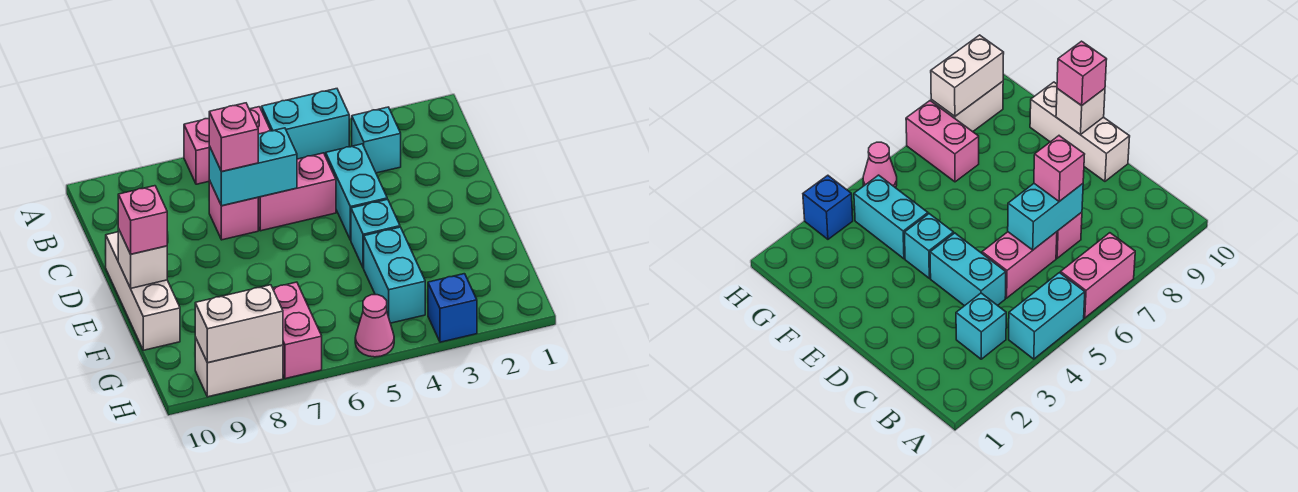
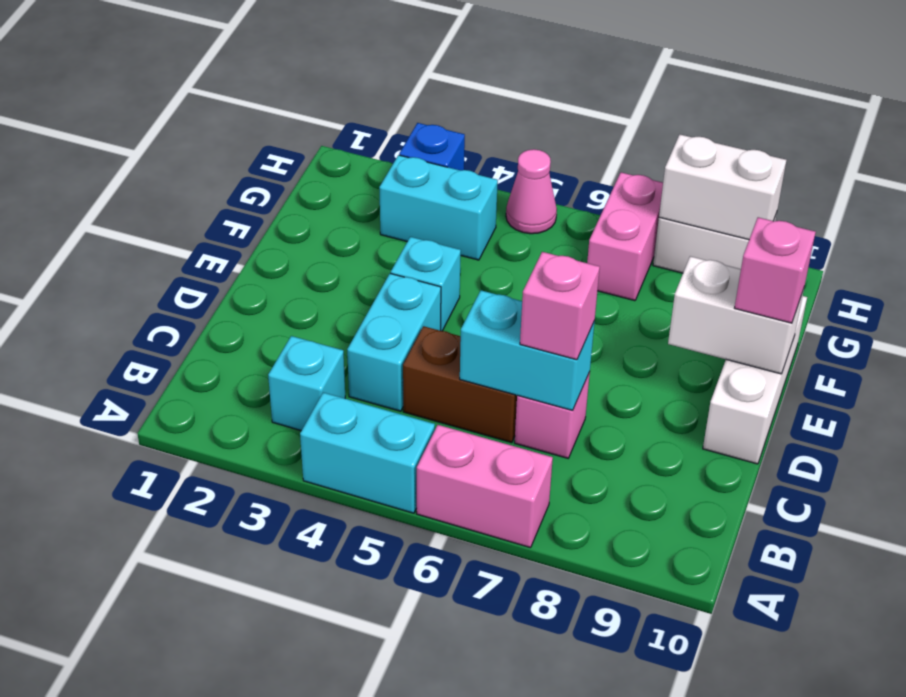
pink 1x2 brick [258,153,336,231] -> brown 1x2 brick [403,326,517,443]
white 1x1 brick [118,229,167,288] -> white 1x2 brick [668,256,804,374]
cyan 1x2 brick [364,227,425,323] -> cyan 1x2 brick turned to [379,155,498,260]

